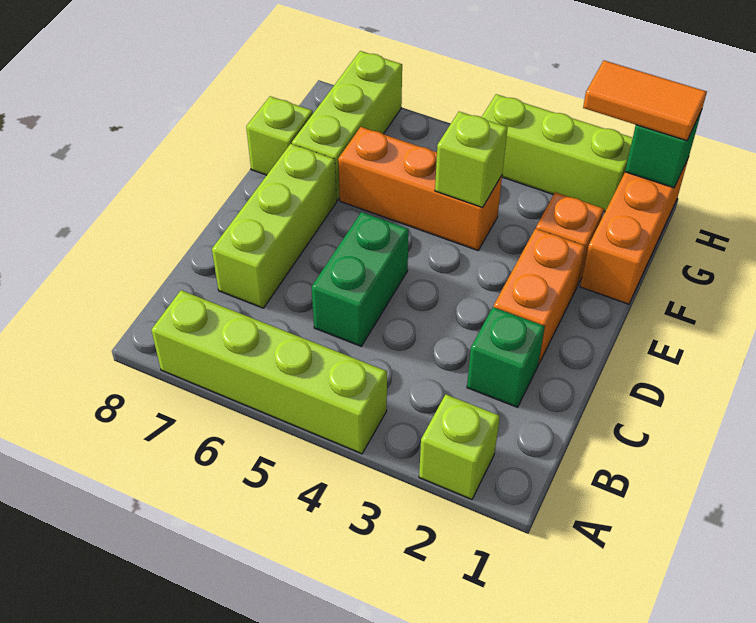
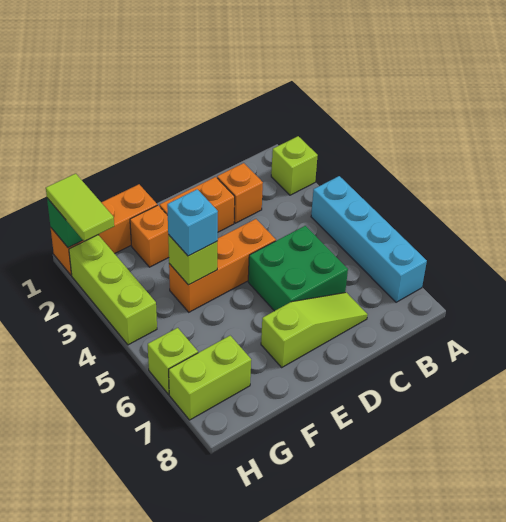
lime 1x4 brick [151,290,387,454] -> cyan 1x4 brick [311,176,427,302]
green 1x1 brick [467,307,545,407] -> orange 1x1 brick [217,163,263,223]
green 1x2 brick [312,212,409,346] -> green 2x2 brick [248,226,348,311]
lime 1x3 brick [212,144,337,308] -> lime 1x3 slope [261,292,368,367]
orange 1x3 brick [338,127,502,250] -> orange 1x3 brick turned to [169,219,276,312]
none -> cyan 1x1 brick [167,189,218,256]
lime 1x3 brick [292,51,402,200] -> lime 1x2 brick [169,336,251,420]
lime 1x1 brick [246,96,313,175] -> lime 1x1 brick moved to [148,328,198,394]
orange 1x2 tile [583,61,707,141] -> lime 1x2 tile [46,174,114,241]

